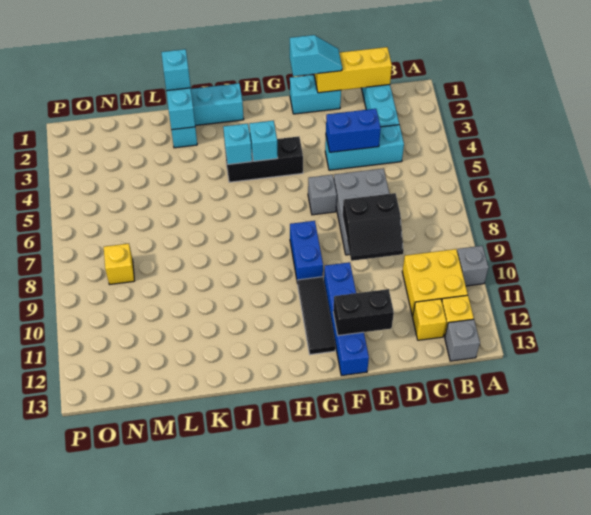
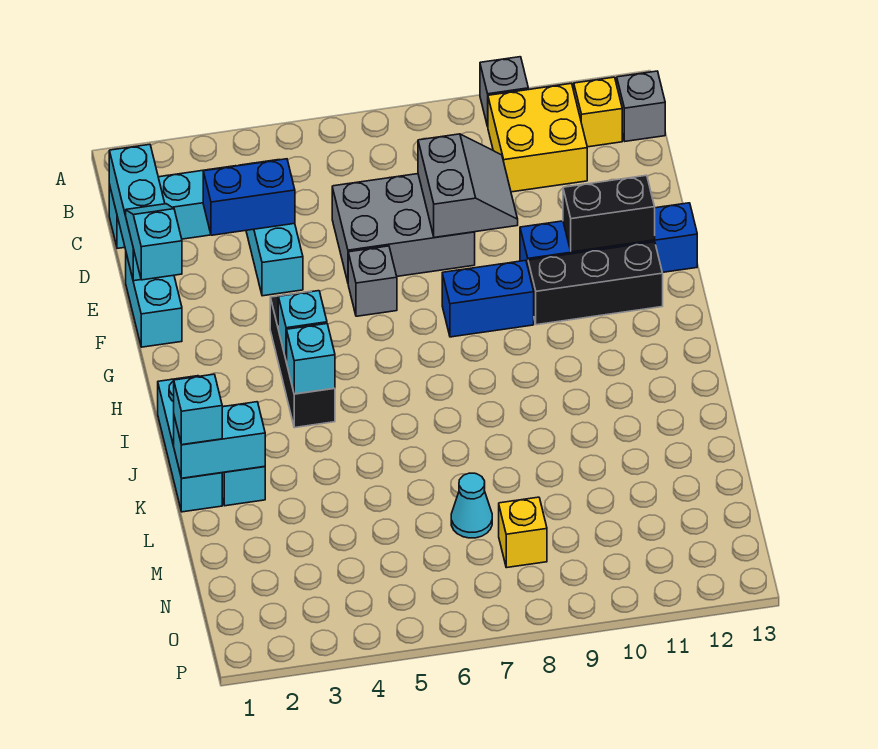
yellow 1x3 brick [314,47,392,93] -> cyan 1x3 brick [109,144,165,281]
yellow 1x1 brick [413,299,446,340] -> none
blue 1x2 brick [326,109,381,152] -> blue 1x2 brick turned to [203,159,295,235]
black 2x2 slope [343,193,404,261] -> grey 2x2 slope [418,134,518,238]
black 1x2 brick [333,289,394,336] -> black 1x2 brick turned to [563,175,655,252]
black 1x3 tile [298,277,336,355] -> black 1x3 brick [528,242,663,325]
none -> cyan 1x1 cone [451,473,492,538]

